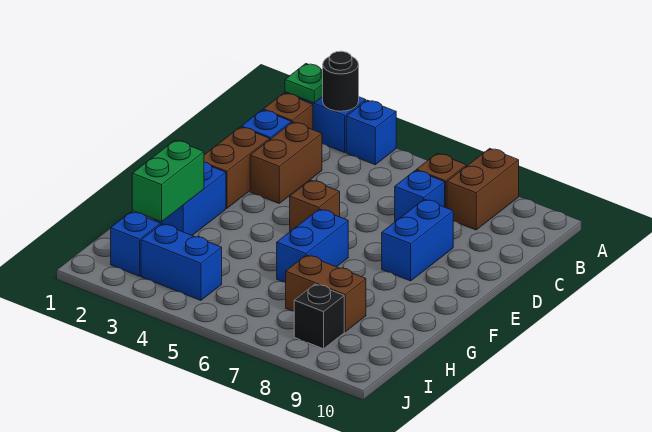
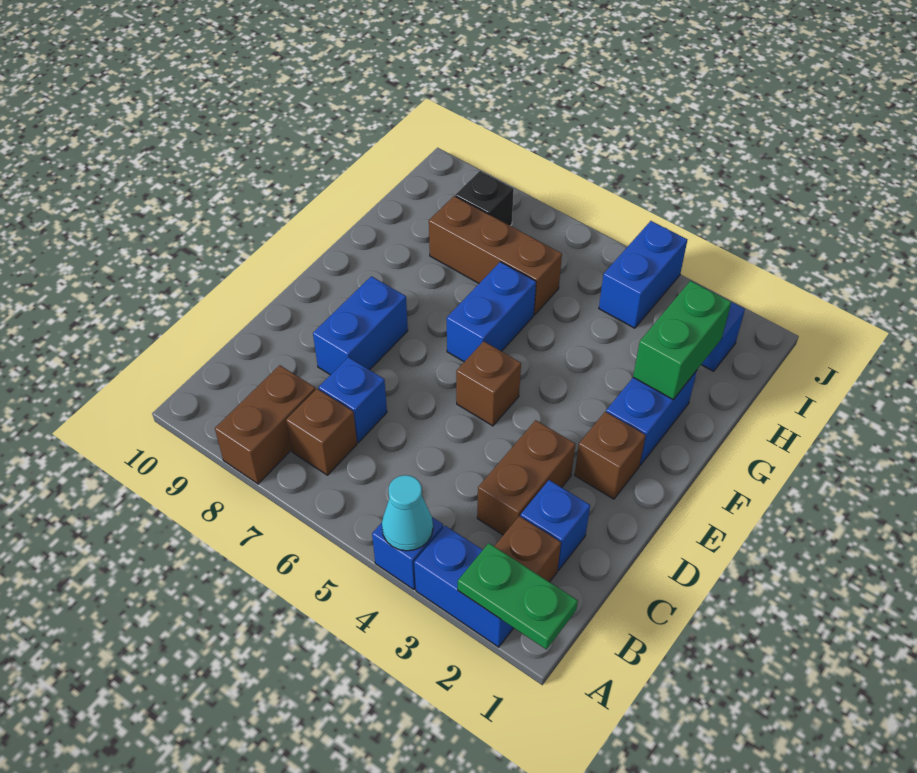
green 1x1 plate [285,64,323,103] -> green 1x2 plate [458,543,578,649]
black 1x1 round brick [323,51,359,111] -> none
none -> cyan 1x1 cone [382,475,433,551]
brown 1x2 brick [204,127,270,208] -> brown 1x1 brick [575,412,646,499]
brown 1x2 brick [286,255,366,332] -> brown 1x3 brick [429,196,562,315]
blue 1x2 brick [141,224,222,300] -> blue 1x2 brick turned to [599,221,687,328]

